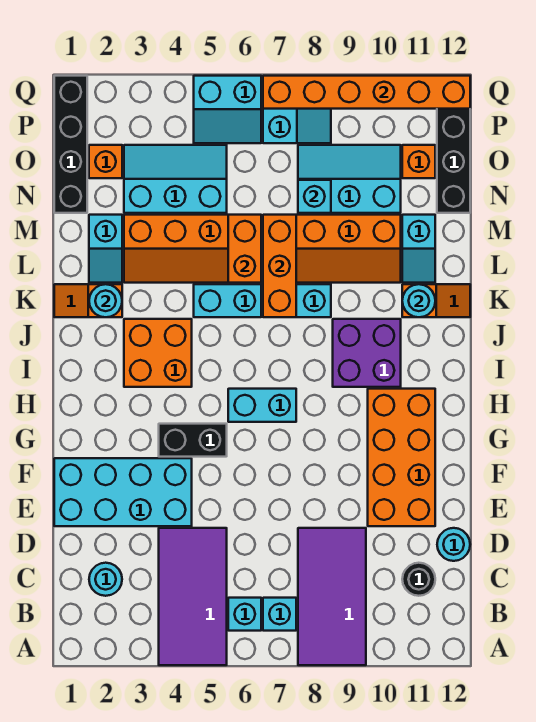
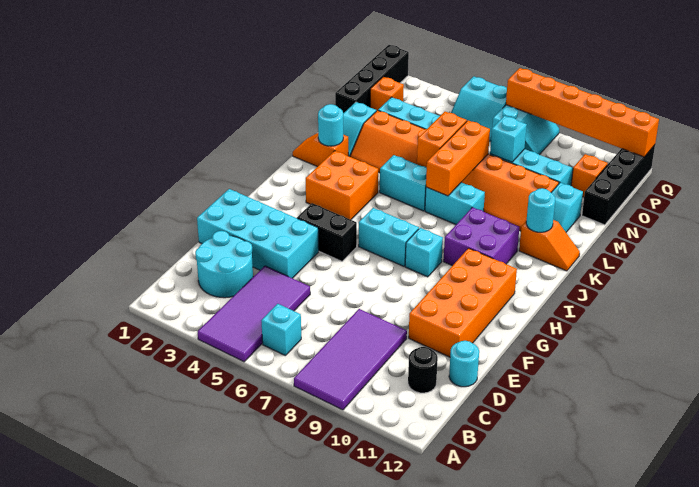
cyan 1x1 brick [263,598,296,631] -> cyan 1x1 brick moved to [405,228,443,277]
cyan 1x1 round brick [89,563,122,596] -> cyan 2x2 round brick [195,231,253,298]

